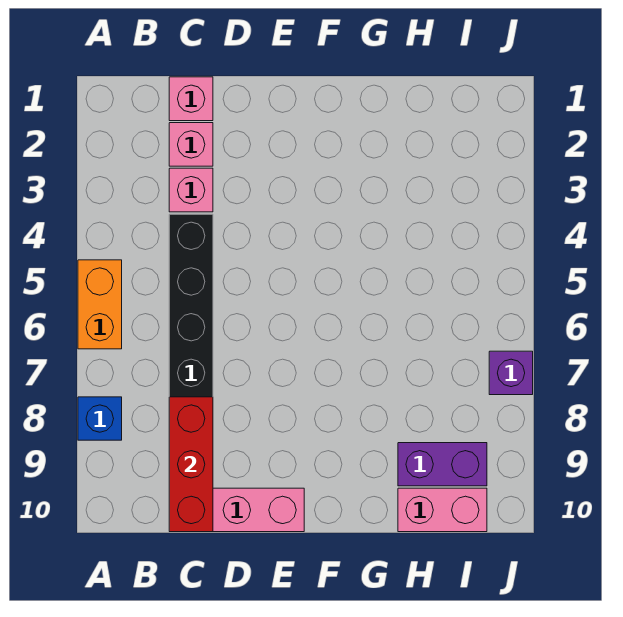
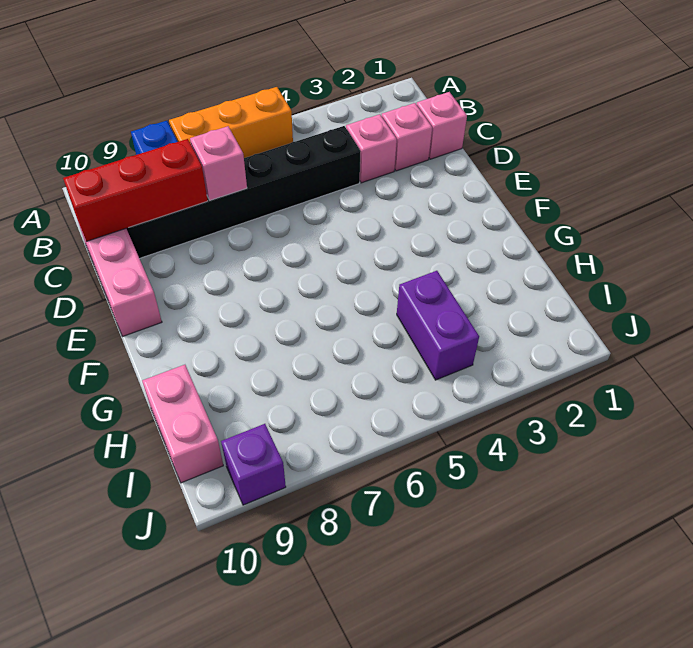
orange 1x2 brick [78,260,122,349] -> orange 1x3 brick [169,87,293,158]
none -> pink 1x1 brick [190,126,247,200]
purple 1x2 brick [398,443,487,486] -> purple 1x2 brick moved to [397,271,479,380]
purple 1x1 brick [489,351,533,395] -> purple 1x1 brick moved to [221,424,286,505]

